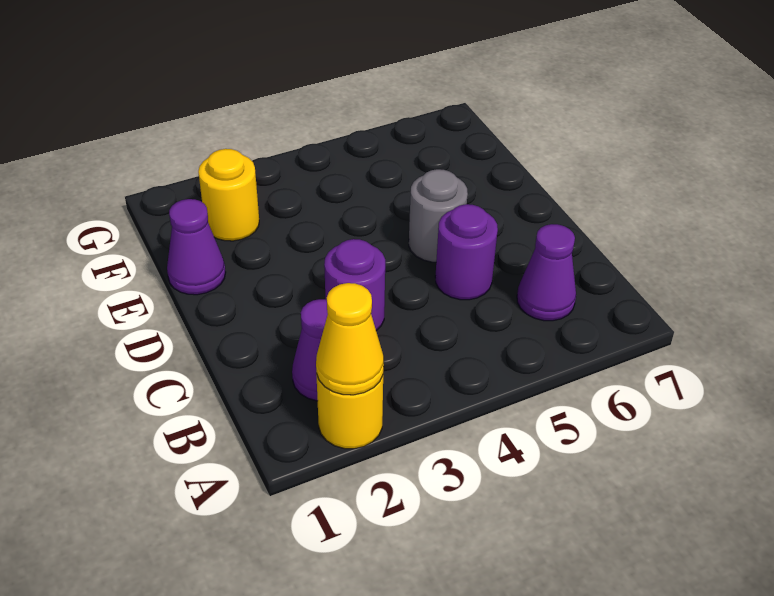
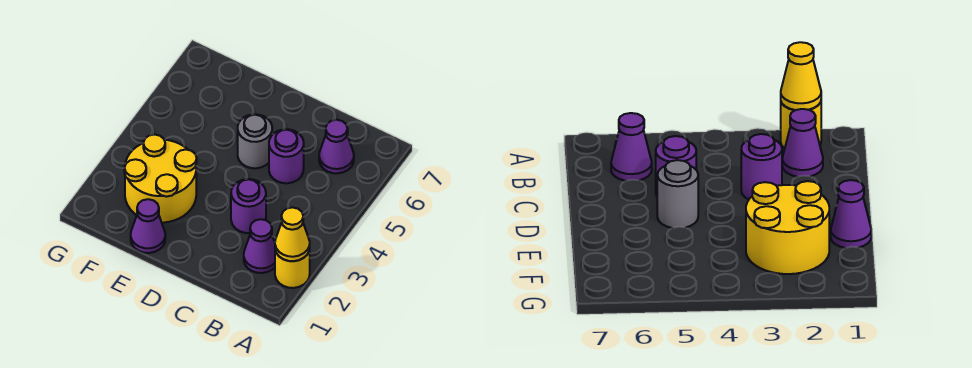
yellow 1x1 round brick [198,149,259,241] -> yellow 2x2 round brick [124,135,197,223]

